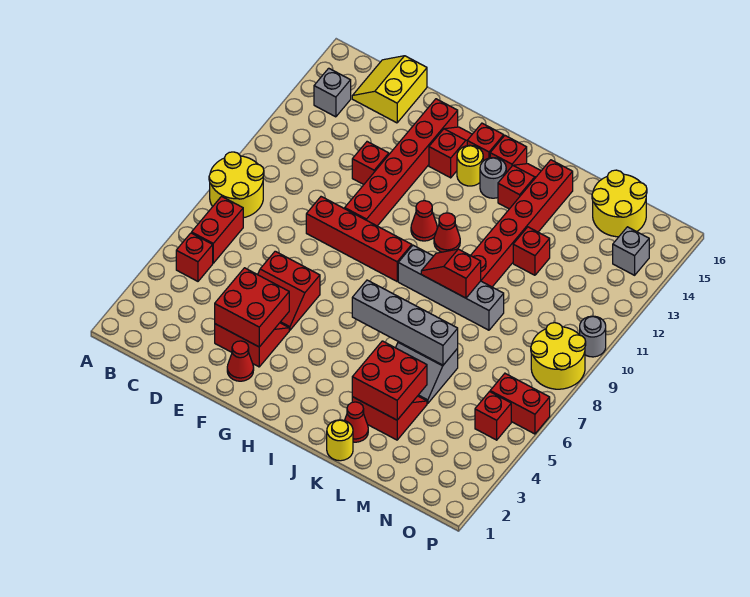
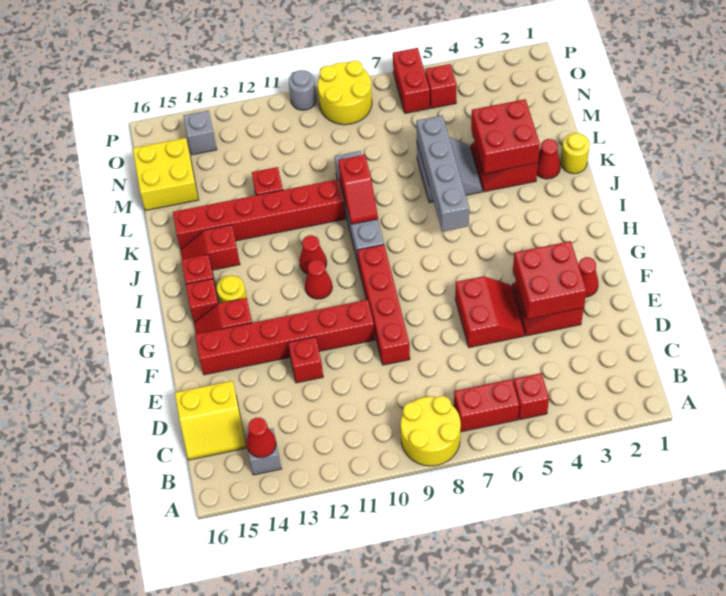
none -> red 1x1 cone [246,418,276,458]
grey 1x1 round brick [480,158,506,198] -> none
yellow 2x2 round brick [592,170,647,237] -> yellow 2x2 brick [133,138,199,211]

